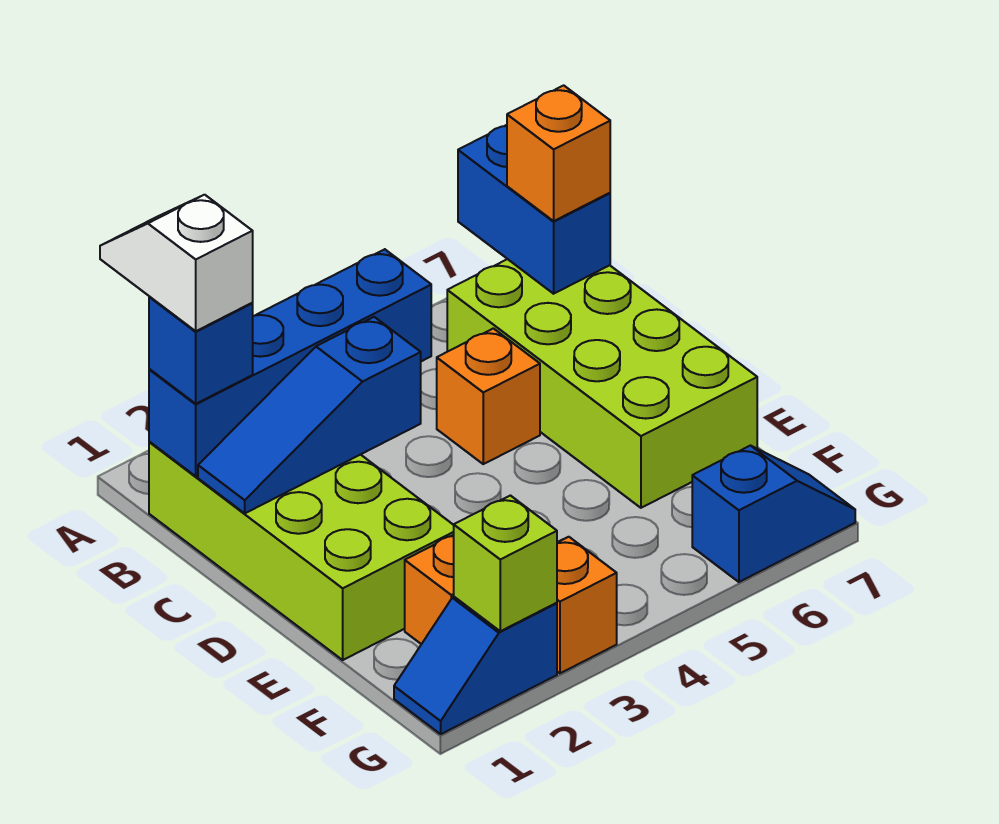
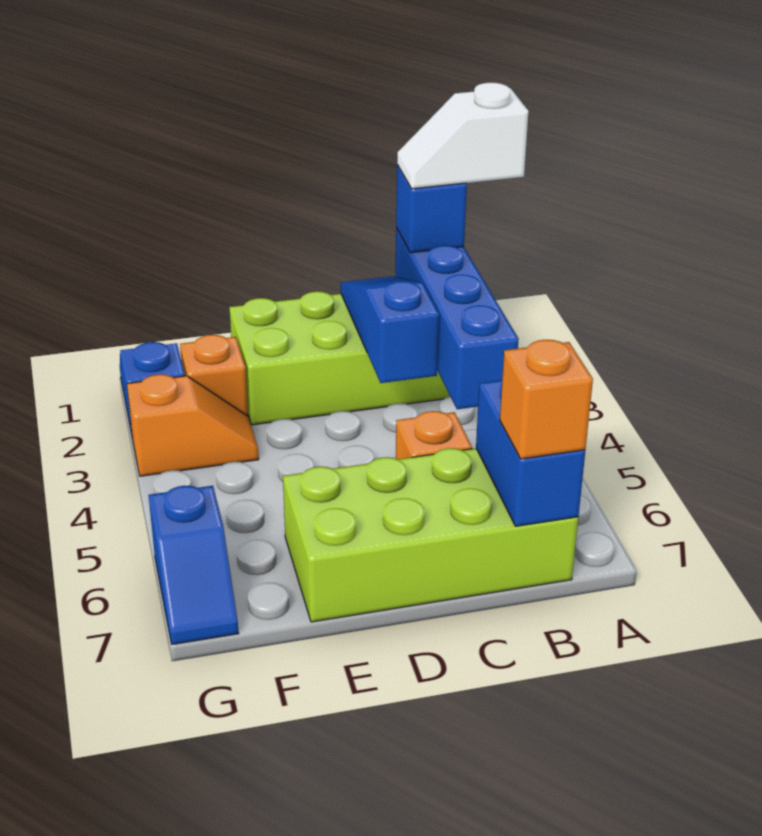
white 1x2 slope [100,195,253,331] -> white 1x2 slope turned to [397,82,529,189]
blue 1x2 brick [458,125,610,294] -> blue 1x2 brick turned to [476,380,585,526]
lime 1x1 brick [454,496,557,631] -> none

